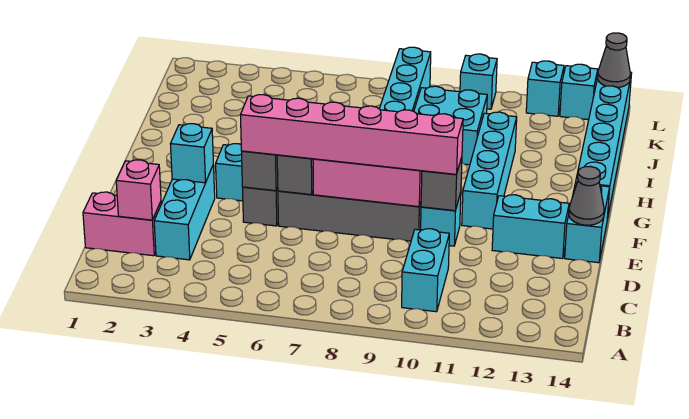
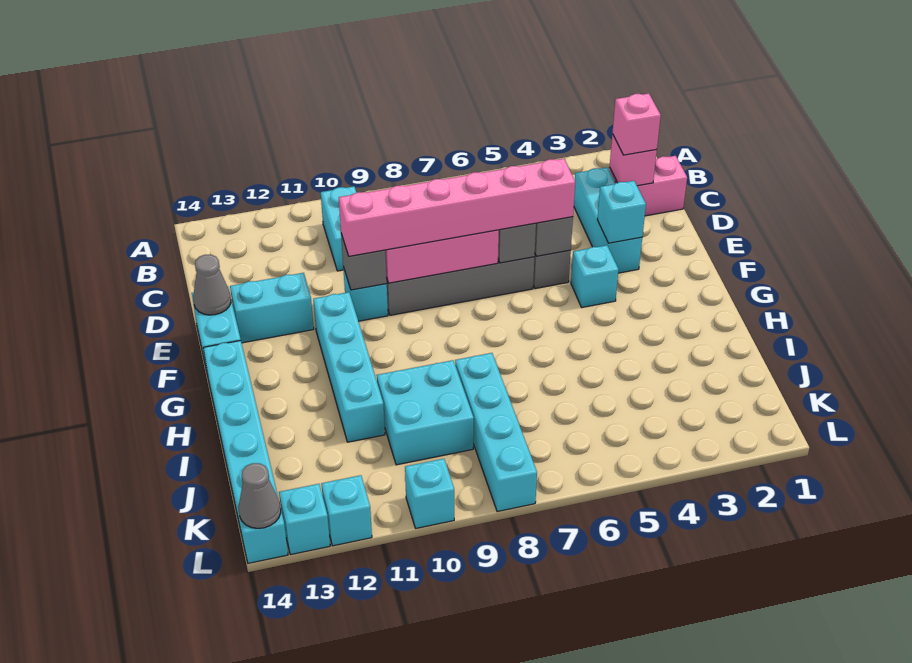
none -> pink 1x1 brick [612,93,661,155]

